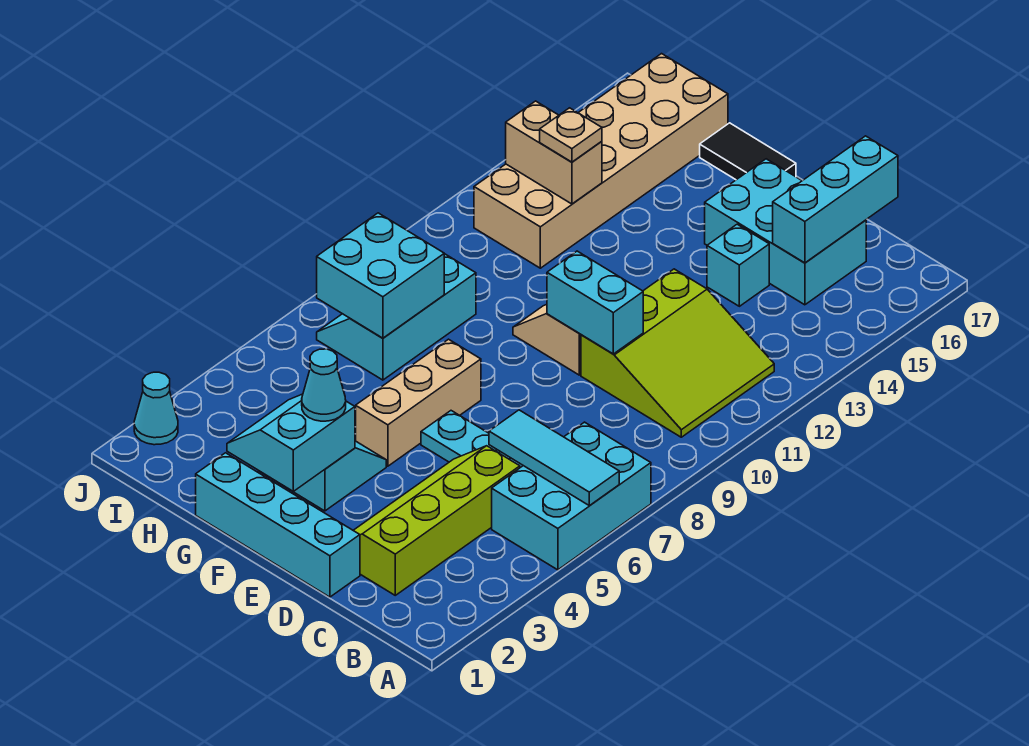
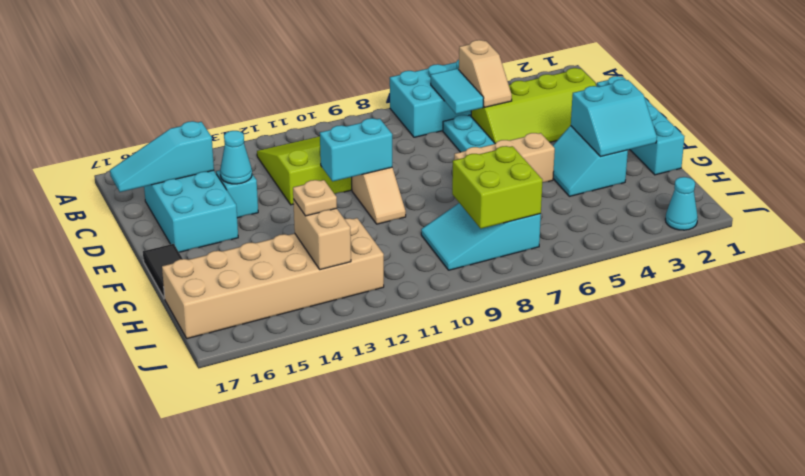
cyan 1x3 tile [489,410,619,505] -> cyan 1x2 tile [431,69,484,114]
none -> tan 1x2 slope [459,40,512,107]
cyan 1x3 brick [773,136,898,263] -> cyan 1x3 slope [110,121,214,192]
cyan 1x2 brick [547,251,643,354] -> cyan 1x2 brick turned to [320,118,392,181]
cyan 1x1 cone [302,349,346,421] -> cyan 1x1 cone moved to [220,131,252,184]
cyan 2x3 slope [317,254,476,380] -> cyan 2x3 slope turned to [421,203,541,270]
cyan 2x2 brick [317,213,444,338] -> lime 2x2 brick [452,146,543,229]

